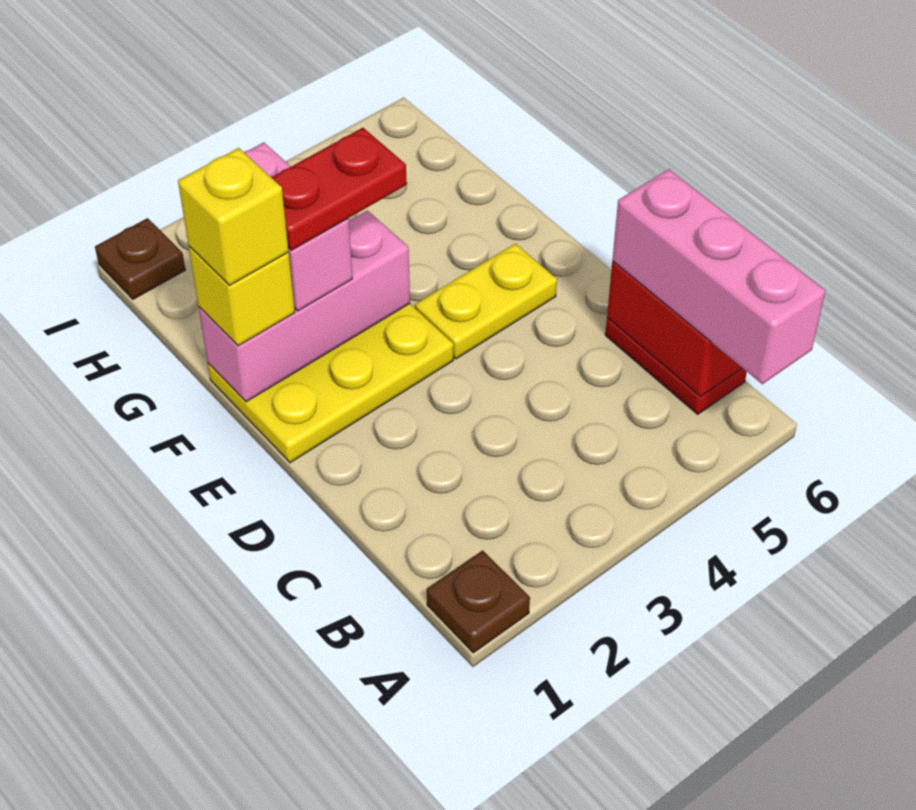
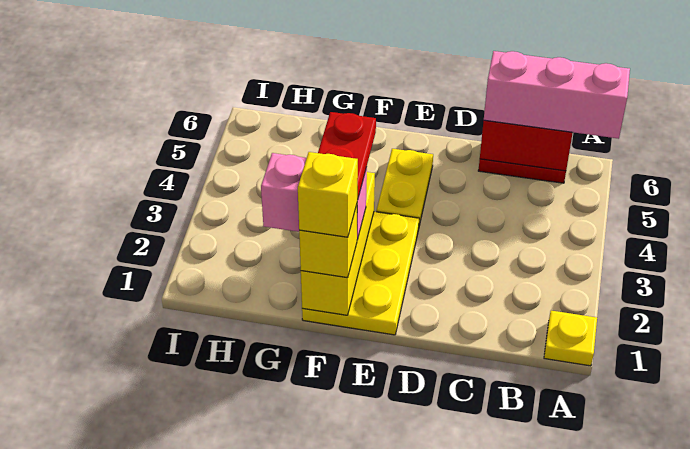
brown 1x1 plate [427,550,530,653] -> yellow 1x1 plate [544,311,597,366]
pink 1x3 brick [198,210,410,402] -> yellow 1x3 brick [301,172,375,315]
brown 1x1 plate [95,218,185,299] -> none

